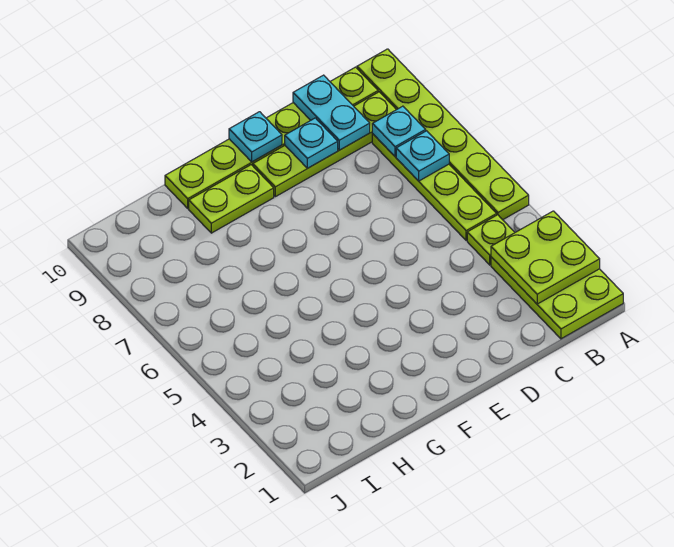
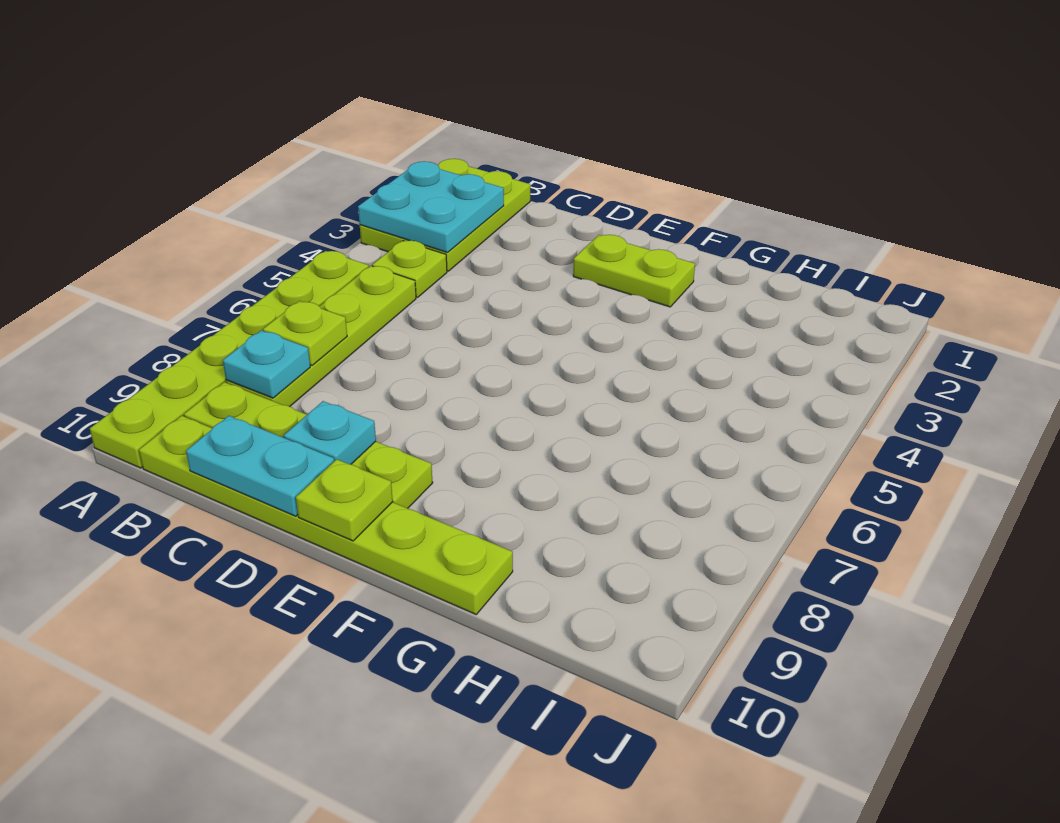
lime 2x2 plate [491,211,600,304] -> cyan 2x2 plate [358,161,504,253]
cyan 1x1 plate [396,131,449,181] -> lime 1x1 plate [263,301,347,365]
cyan 1x2 plate [293,75,370,150] -> cyan 1x2 plate turned to [186,416,334,516]
cyan 1x1 plate [229,112,282,162] -> lime 1x1 plate [296,459,393,541]
lime 1x2 plate [189,165,274,233] -> lime 1x2 plate moved to [573,235,695,307]

